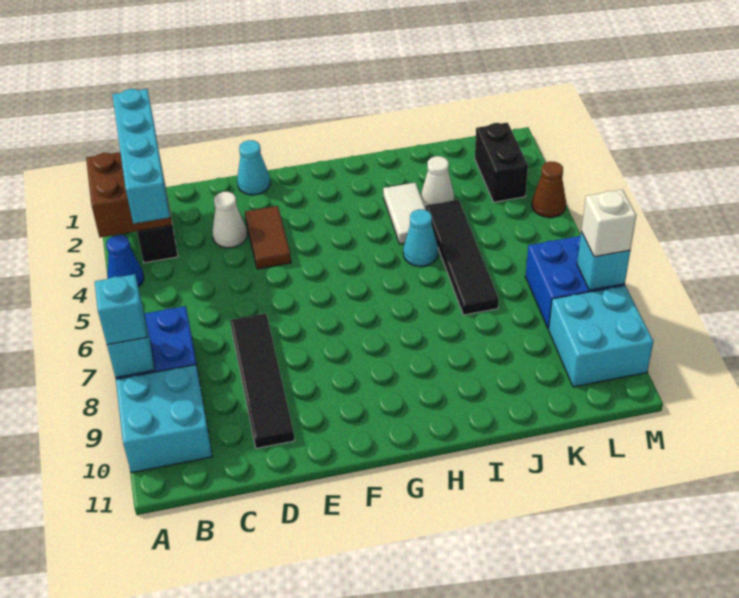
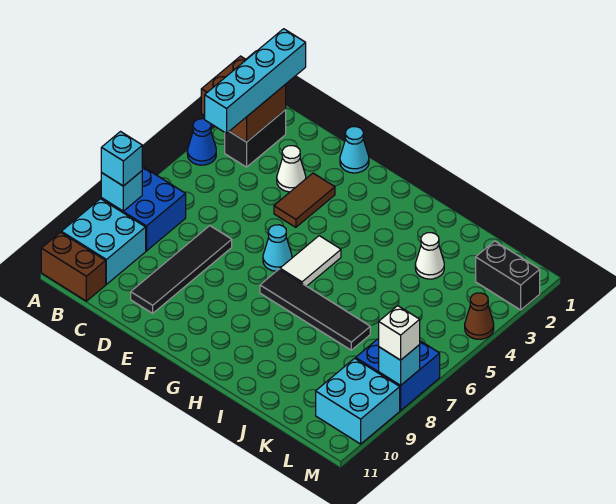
none -> brown 1x2 brick [41,232,106,301]
white 1x2 tile [383,183,426,244] -> white 1x2 tile moved to [280,236,341,286]
cyan 1x1 cone [403,209,438,266] -> cyan 1x1 cone moved to [263,225,292,271]
black 1x4 tile [426,200,499,315] -> black 1x4 tile turned to [260,269,370,350]
black 1x2 brick [475,123,528,202] -> black 1x2 brick turned to [476,241,540,310]

